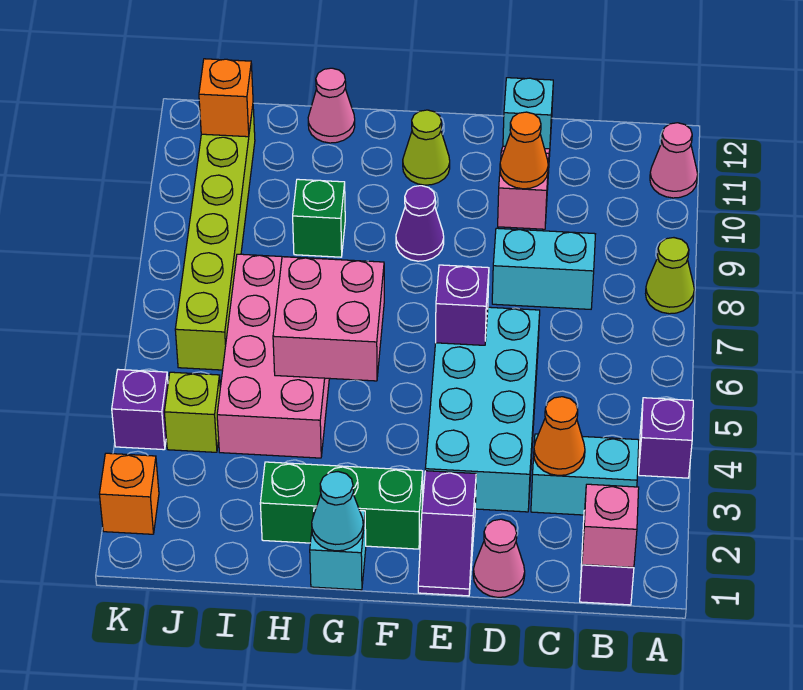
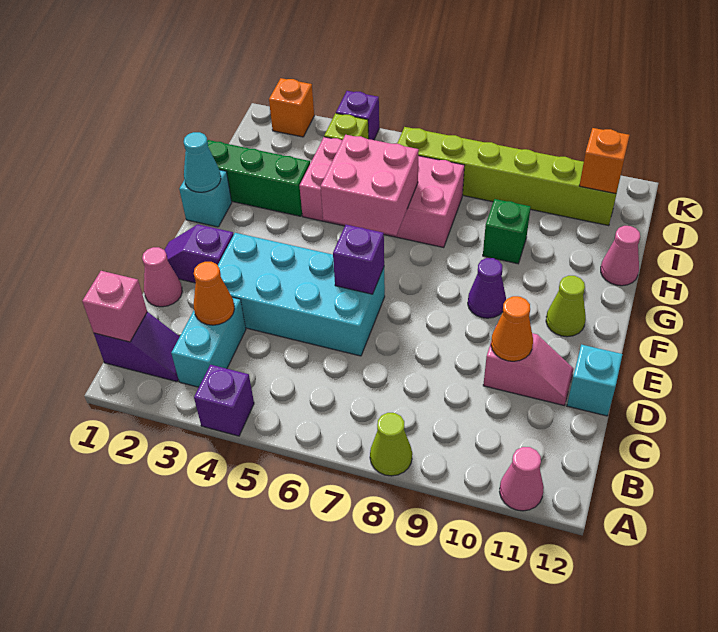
cyan 1x2 brick [492,228,595,309] -> none
green 1x3 brick [260,462,423,549] -> green 1x3 brick turned to [208,140,310,216]

